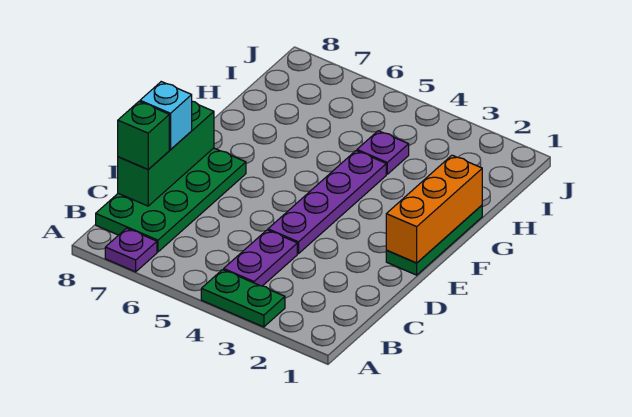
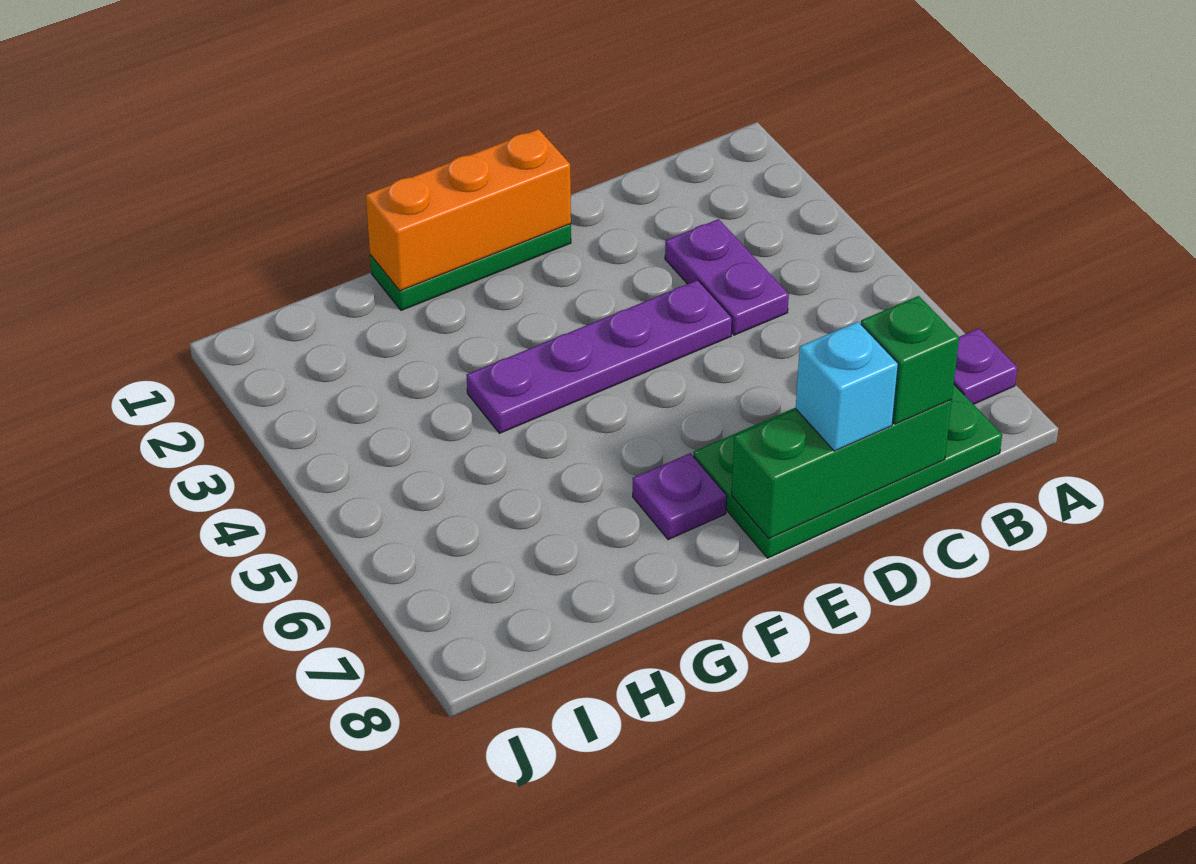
green 1x2 plate [201,270,285,327] -> none
purple 1x2 plate [224,230,297,286] -> purple 1x2 plate turned to [665,219,789,335]
purple 1x1 plate [357,131,409,174] -> purple 1x1 plate moved to [633,453,727,540]

